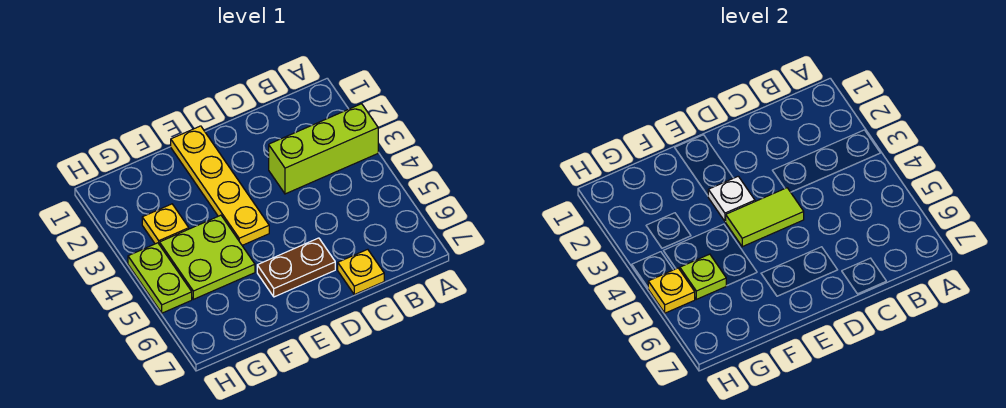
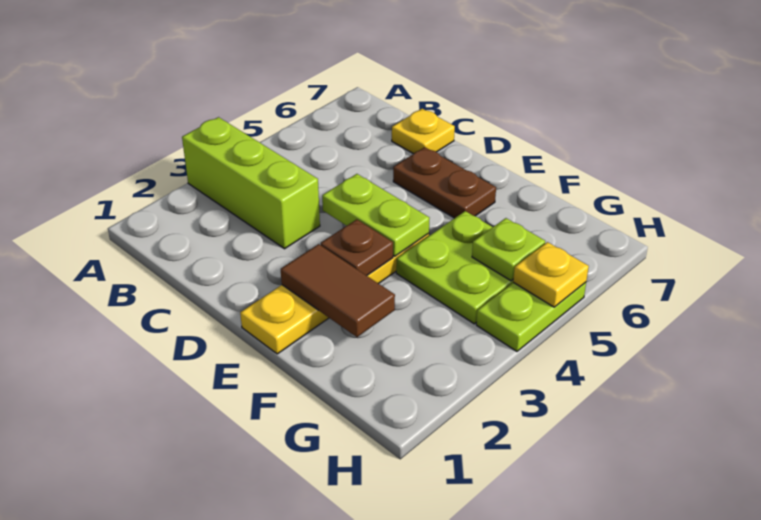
lime 1x2 tile [725,188,804,247] -> lime 1x2 plate [322,174,430,256]
none -> brown 1x2 tile [281,244,395,337]
white 1x1 plate [708,176,755,221] -> brown 1x1 plate [321,219,393,276]
yellow 1x1 plate [142,204,189,245] -> none

